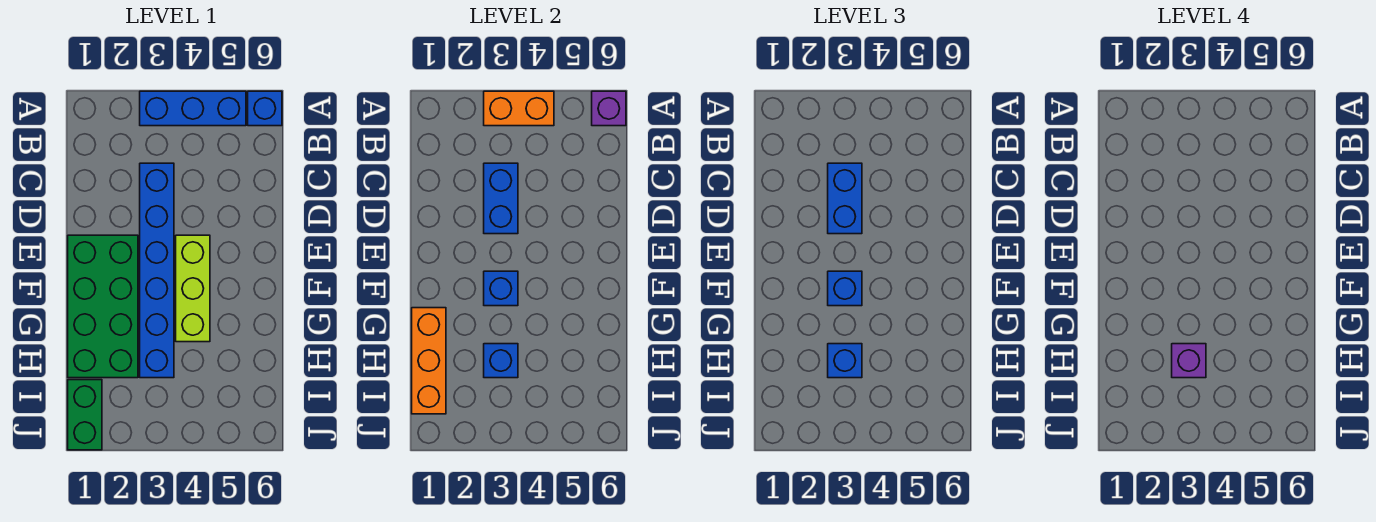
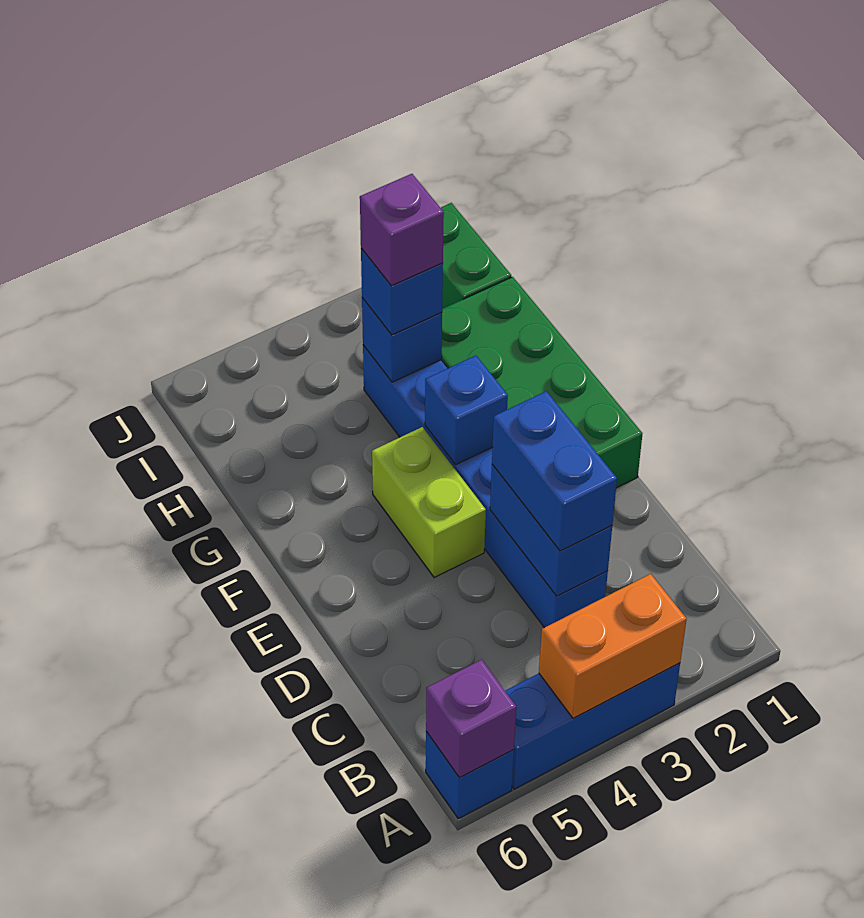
lime 1x3 brick [176,235,210,342] -> lime 1x2 brick [372,427,486,577]
blue 1x1 brick [828,271,862,306] -> none
orange 1x3 brick [412,308,446,414] -> none

